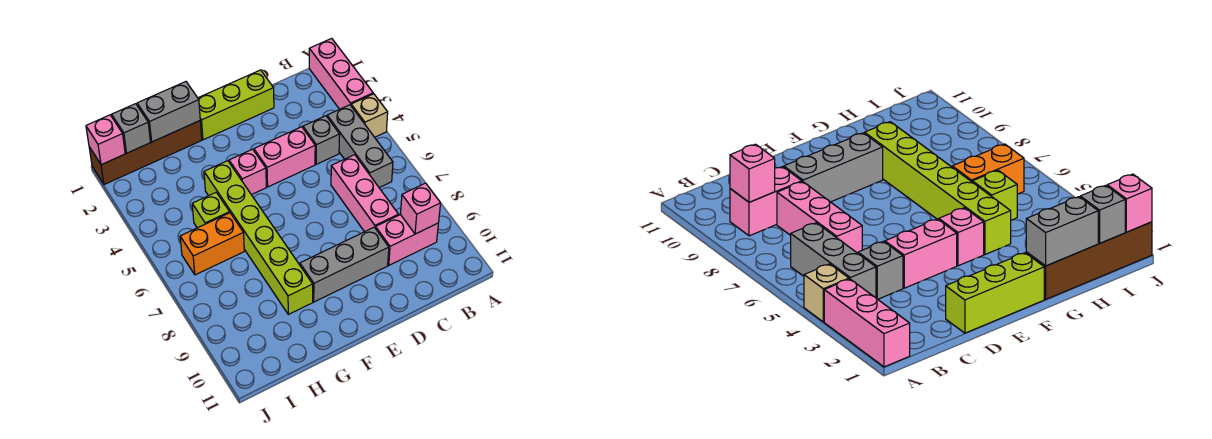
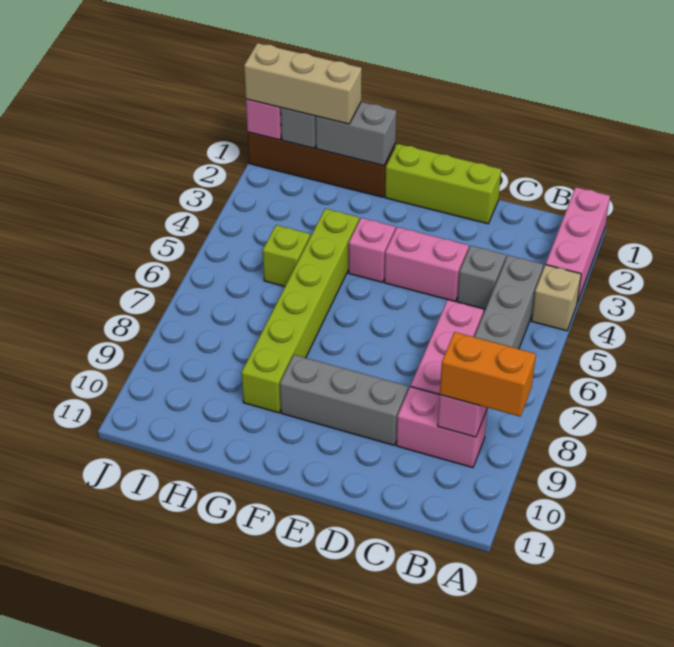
none -> tan 1x3 brick [244,43,362,124]
orange 1x2 brick [180,213,244,275] -> orange 1x2 brick moved to [440,332,536,417]

